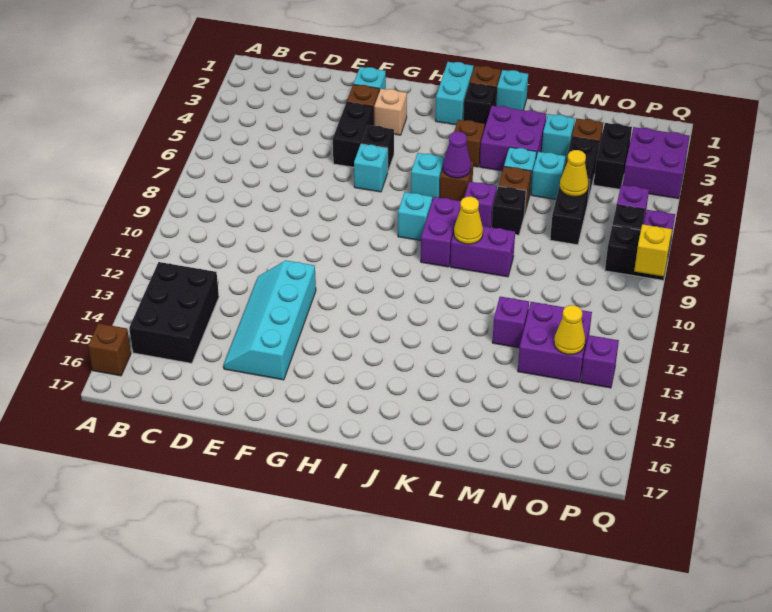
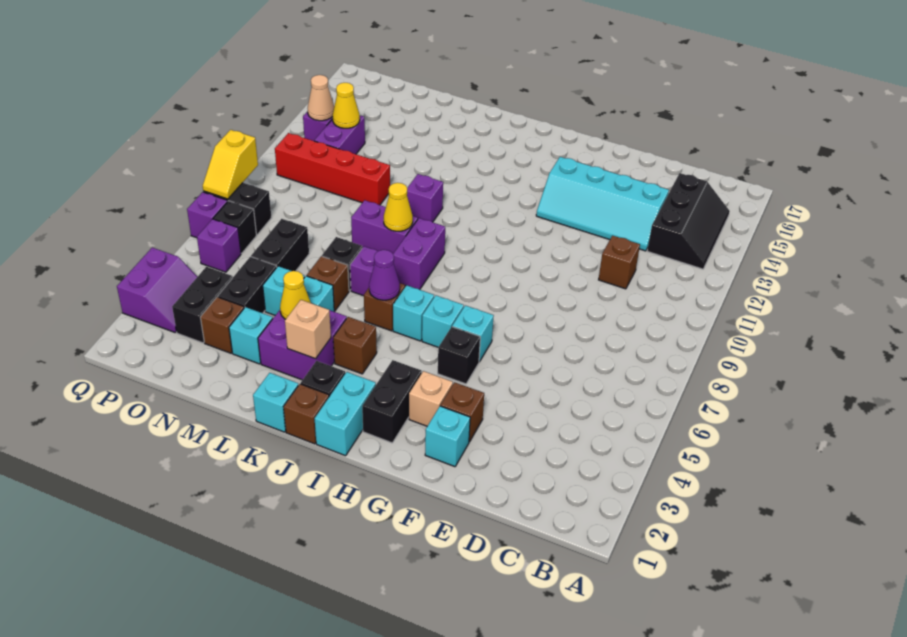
brown 1x1 brick [88,323,131,376] -> brown 1x1 brick moved to [599,235,640,289]
black 2x3 brick [129,262,219,363] -> black 2x3 slope [647,173,730,269]
cyan 2x4 slope [224,261,316,380] -> cyan 2x4 slope turned to [536,157,669,251]
black 1x2 brick [333,102,373,167] -> black 1x2 brick moved to [362,360,422,443]
cyan 1x1 brick [398,192,432,241] -> cyan 1x1 brick moved to [422,295,464,347]
none -> tan 1x1 brick [285,300,331,359]
none -> red 1x4 brick [275,133,390,205]
purple 1x1 brick [492,297,529,348] -> purple 1x1 brick moved to [407,174,443,222]
yellow 1x1 cone [560,150,588,197] -> yellow 1x1 cone moved to [280,271,311,319]
purple 2x2 brick [518,302,592,382] -> purple 1x2 brick [314,115,365,154]
purple 2x2 brick [623,127,690,199] -> purple 2x2 slope [117,248,197,332]
none -> tan 1x1 cone [308,75,334,121]

